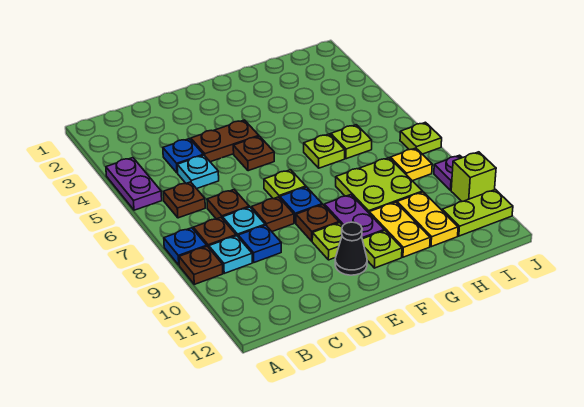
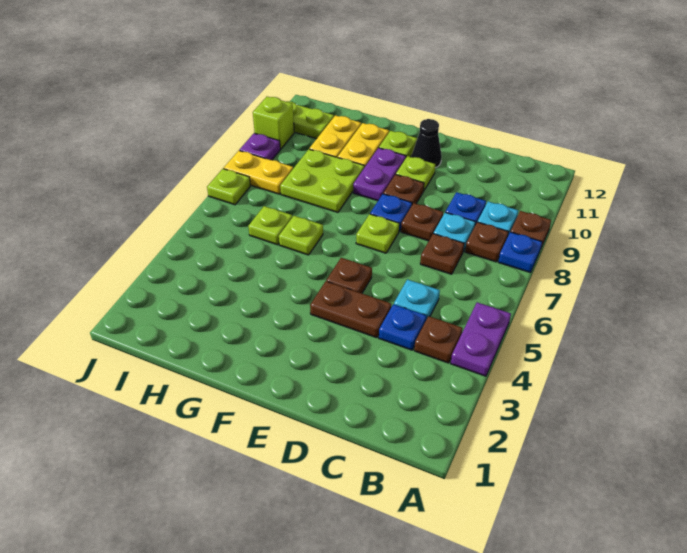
brown 1x1 plate [163,182,205,218] -> brown 1x1 plate moved to [414,316,462,363]
yellow 1x1 plate [390,148,432,181] -> yellow 1x2 plate [224,151,293,194]

